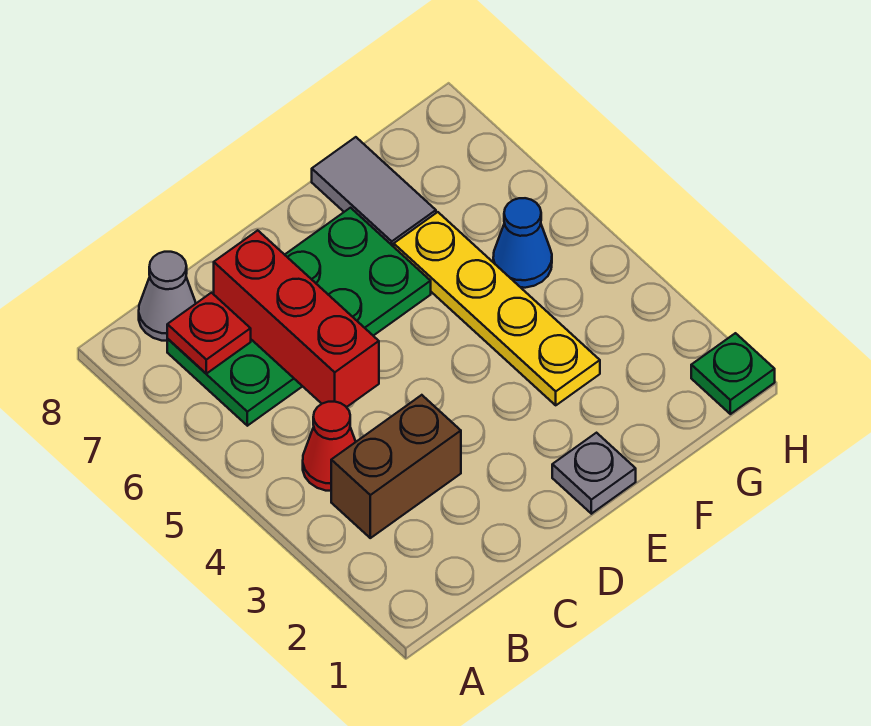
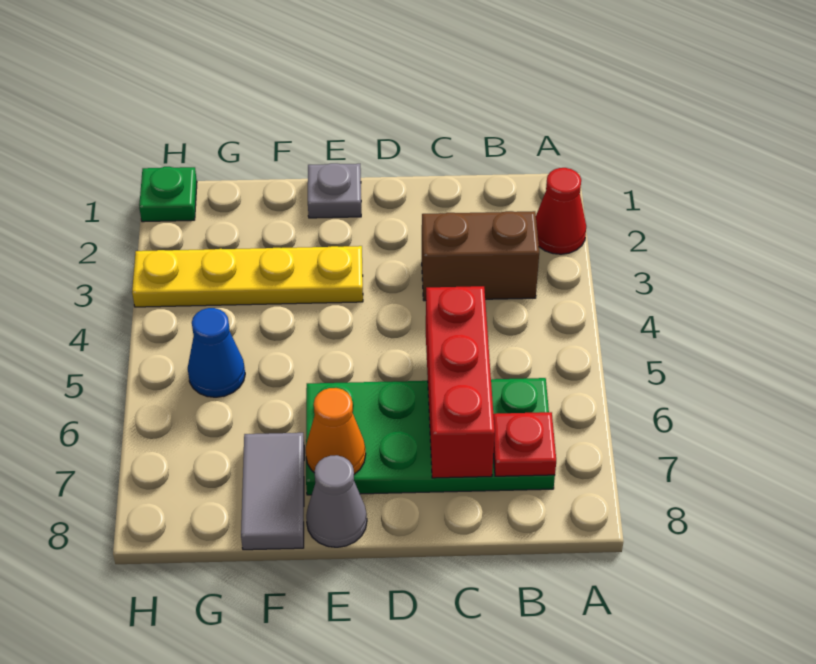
red 1x1 cone [303,402,356,491] -> red 1x1 cone moved to [536,168,586,254]
grey 1x1 cone [139,252,196,341] -> grey 1x1 cone moved to [306,455,367,547]
none -> orange 1x1 cone [306,388,366,474]
yellow 1x4 plate [394,212,600,405] -> yellow 1x4 plate turned to [132,246,363,307]

